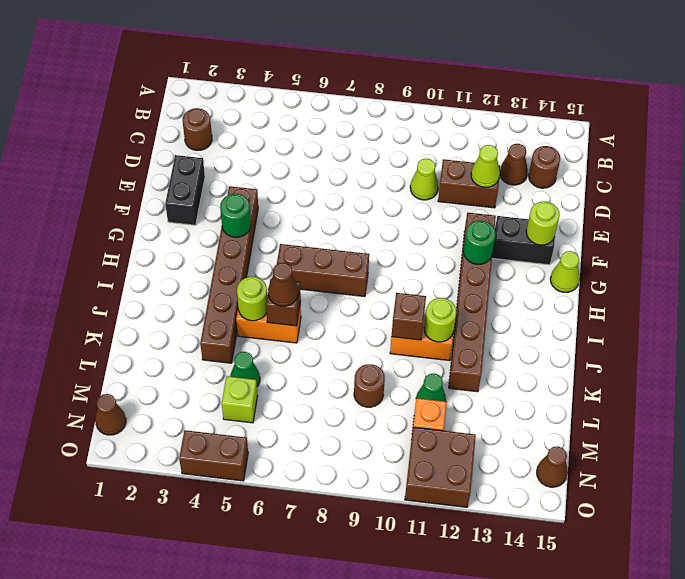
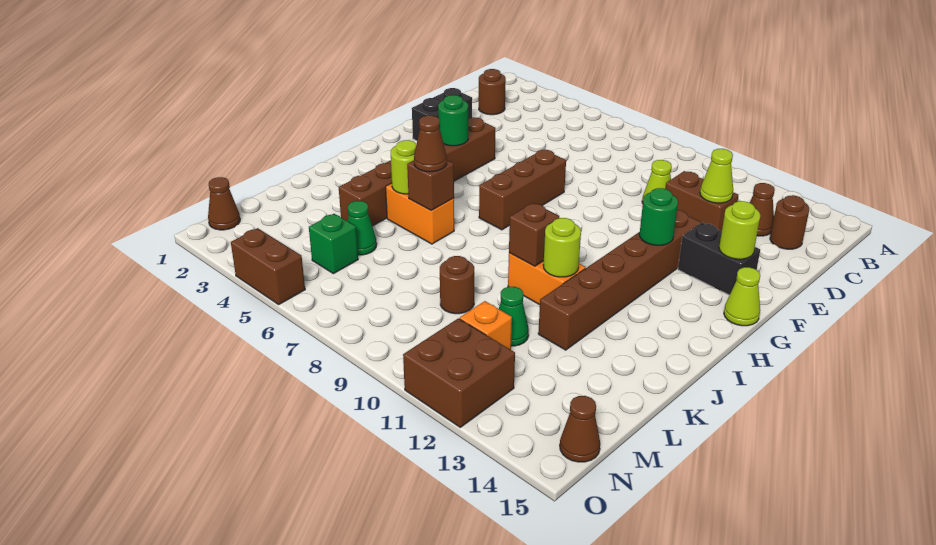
brown 1x3 brick [277,244,369,297] -> brown 1x3 brick turned to [479,150,566,230]
lime 1x1 brick [222,376,257,423] -> green 1x1 brick [309,214,358,274]

